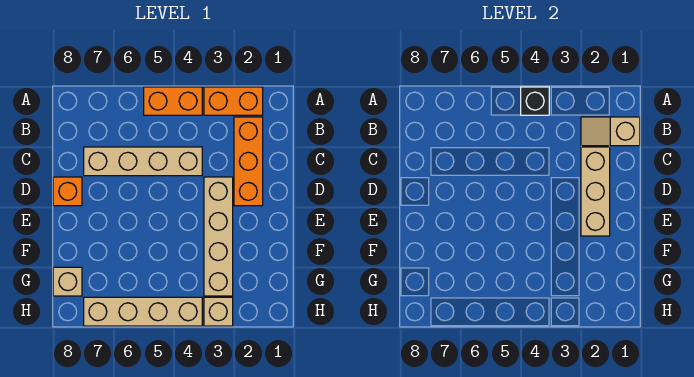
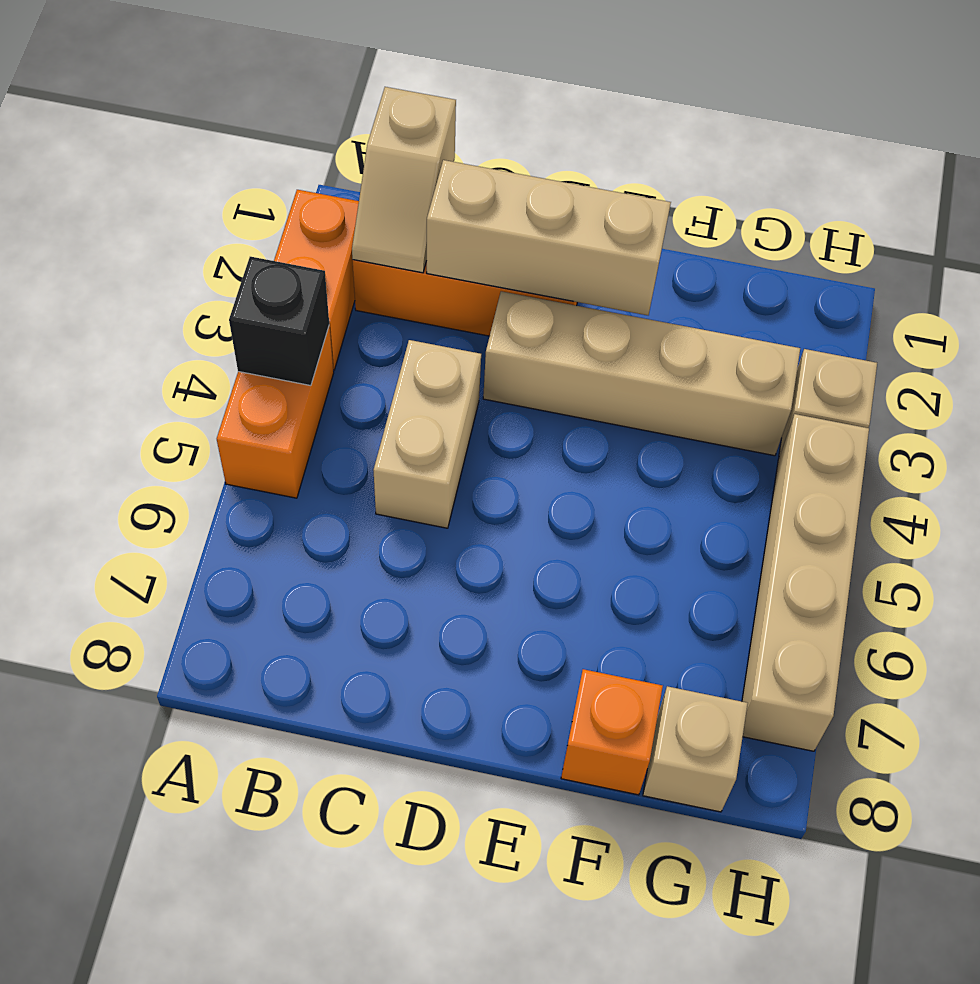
tan 1x4 brick [84,147,202,176] -> tan 1x2 brick [373,340,481,528]
orange 1x1 brick [53,177,82,206] -> orange 1x1 brick moved to [561,669,663,795]

